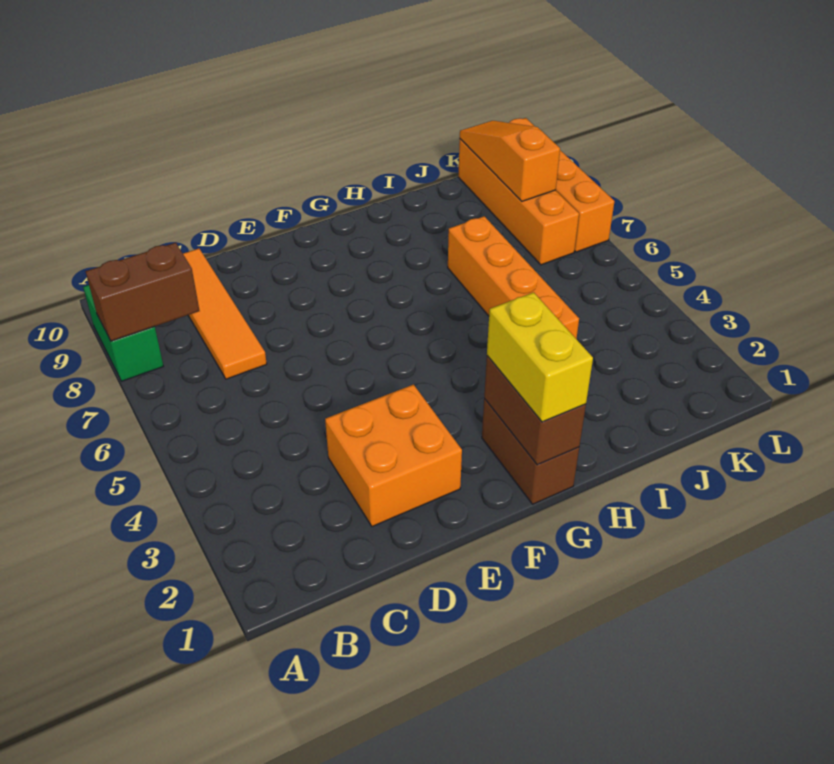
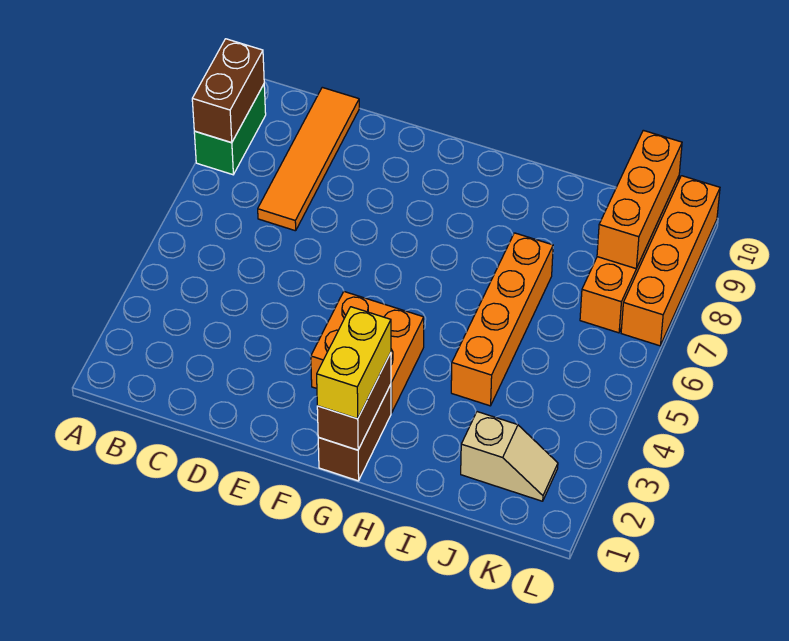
brown 1x2 brick [85,243,199,341] -> brown 1x2 brick turned to [192,39,264,143]
orange 2x2 brick [325,385,462,526] -> orange 2x2 brick moved to [311,292,424,413]
none -> tan 1x2 slope [461,412,558,501]
orange 1x3 slope [460,121,560,201] -> orange 1x3 brick [597,130,682,269]

